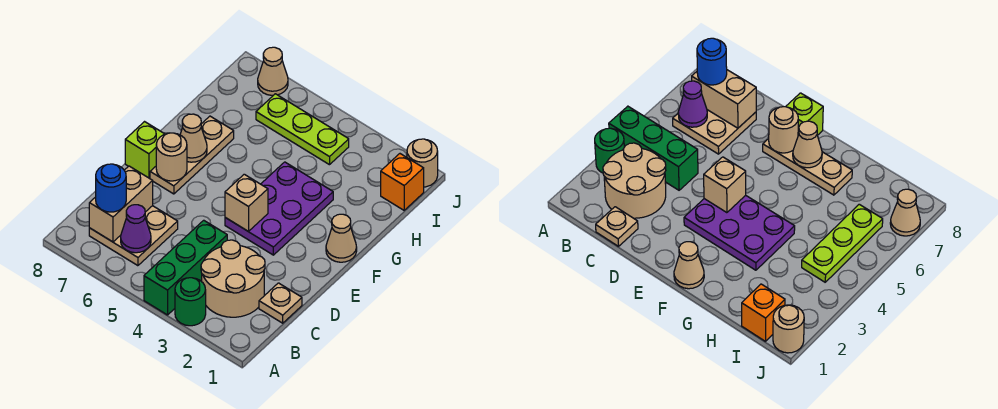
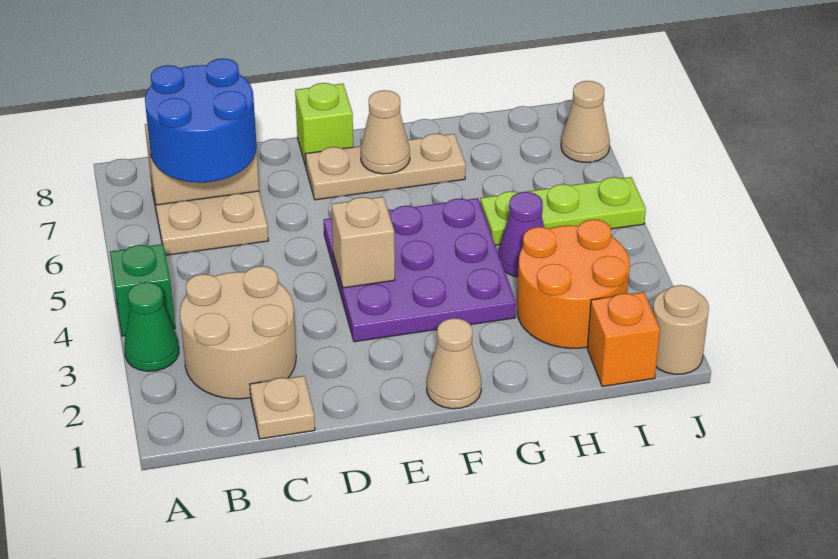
green 1x1 round brick [175,278,206,326] -> green 1x1 cone [124,282,179,371]
green 1x3 brick [144,220,227,315] -> green 1x1 brick [110,244,175,336]
purple 1x1 cone [121,205,151,253] -> purple 1x1 cone moved to [498,192,544,277]
blue 1x1 round brick [96,164,126,212] -> blue 2x2 round brick [145,58,257,183]
purple 2x3 plate [225,162,333,255] -> purple 3x3 plate [324,198,516,342]
tan 1x1 round brick [156,133,187,181] -> none
none -> orange 2x2 round brick [517,219,630,348]
lime 1x3 plate [256,94,349,165] -> lime 1x3 plate turned to [480,177,646,245]

